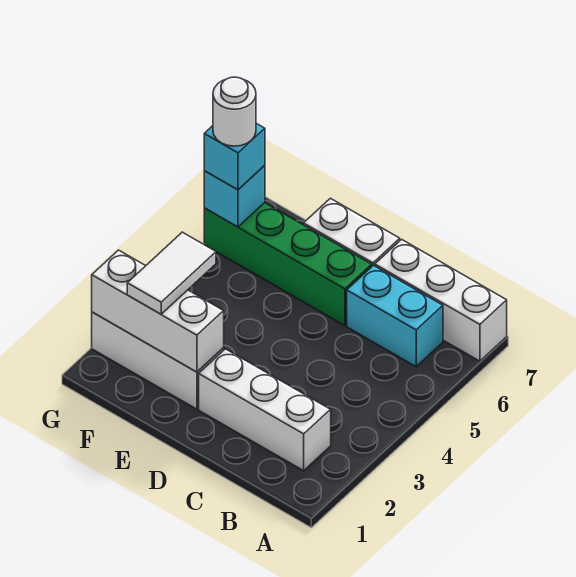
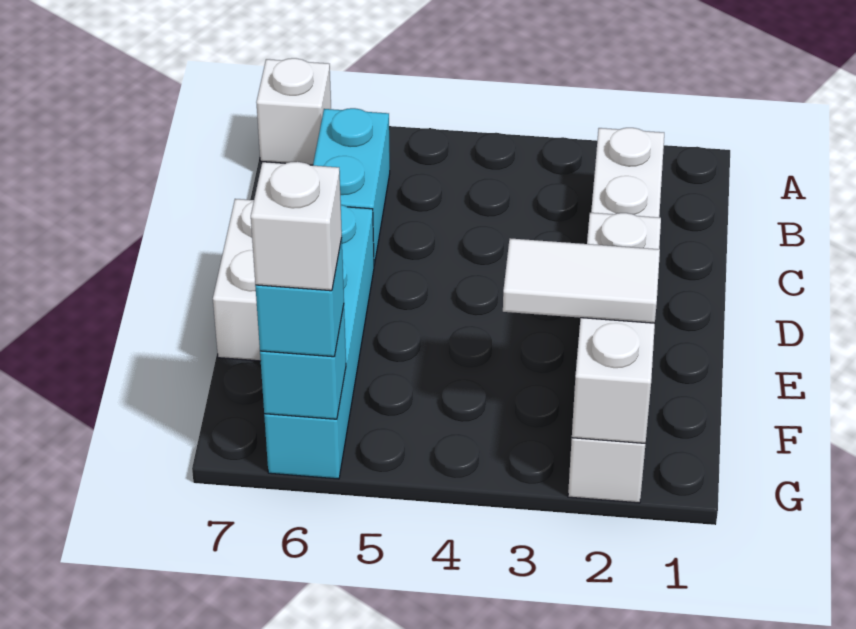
white 1x3 brick [375,239,507,361] -> white 1x1 brick [256,58,331,165]
green 1x4 brick [204,203,372,326] -> cyan 1x4 brick [264,205,374,479]
white 1x1 round brick [213,77,256,146] -> white 1x1 brick [251,162,342,291]

